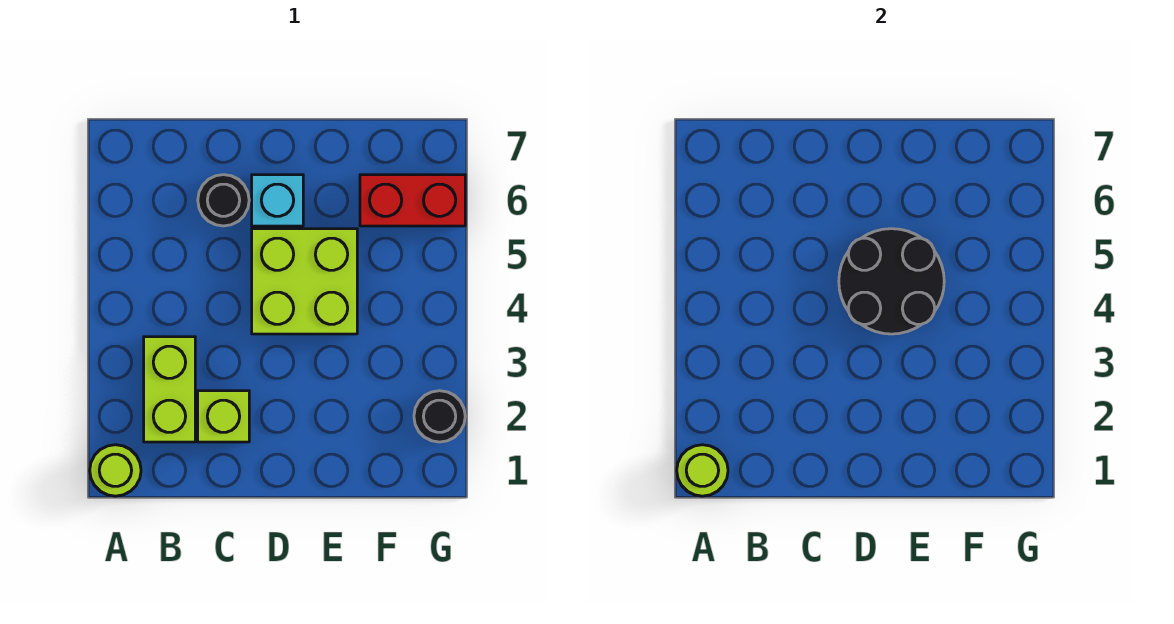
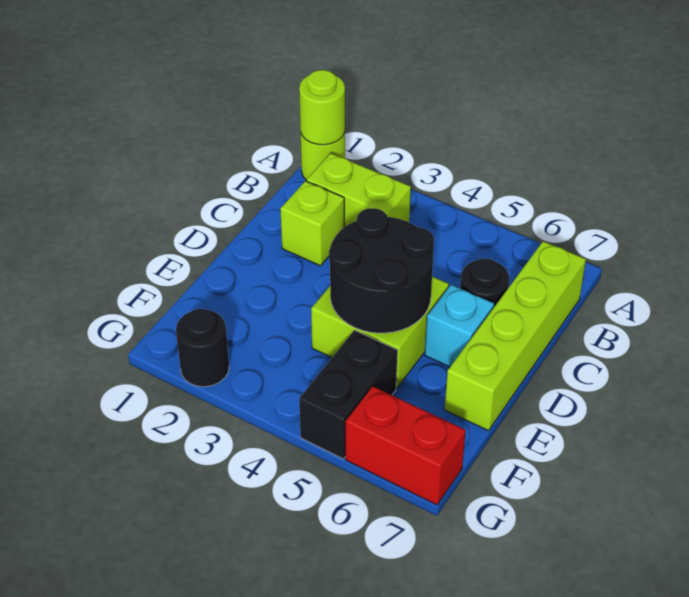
none -> lime 1x4 brick [445,241,586,431]
none -> black 1x2 brick [299,330,398,459]
red 1x2 brick [360,175,465,226] -> red 1x2 brick turned to [346,386,466,505]

